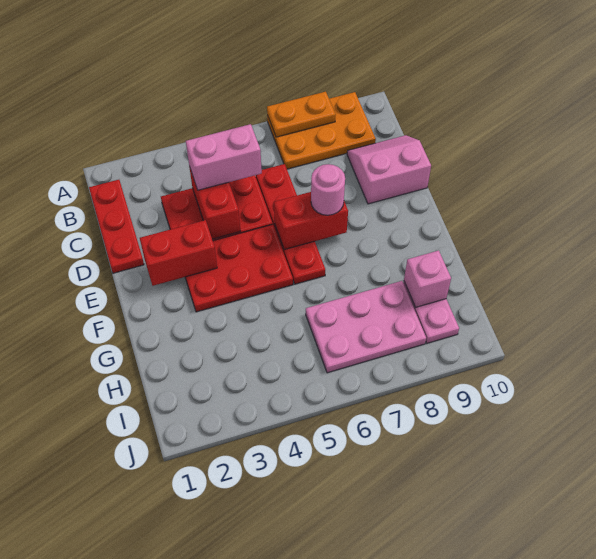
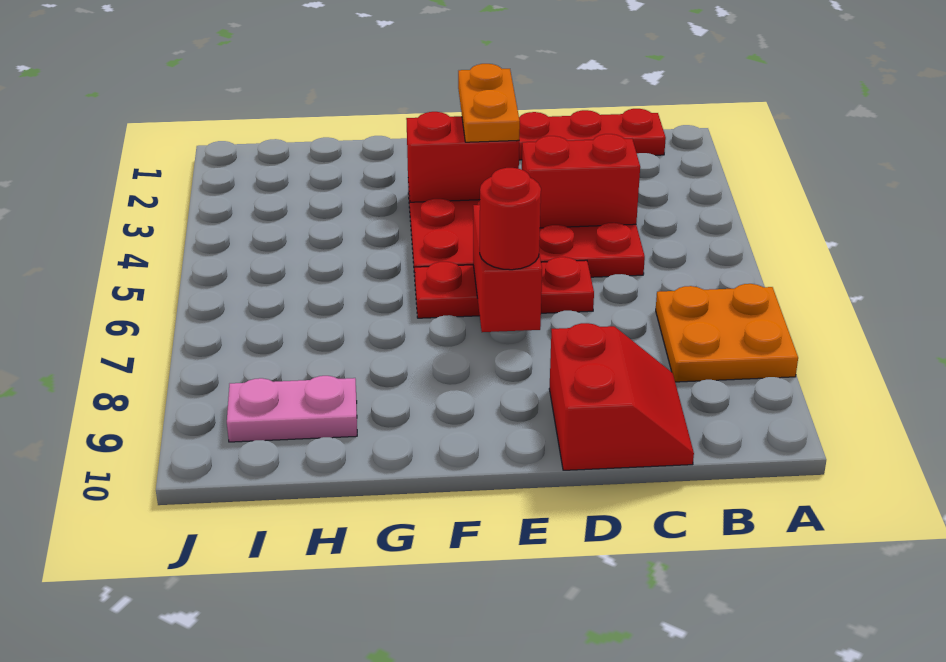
orange 2x3 plate [267,92,376,169] -> orange 2x2 plate [656,284,798,382]
orange 1x2 plate [267,92,336,137] -> orange 1x2 plate moved to [458,64,520,142]
pink 1x2 brick [186,124,262,190] -> none
red 1x4 plate [256,164,325,284] -> red 1x3 plate [415,257,594,318]
pink 2x2 slope [347,135,431,204] -> red 2x2 slope [549,323,694,470]
red 1x2 brick [140,220,217,286] -> red 1x2 brick turned to [406,112,519,202]
pink 1x1 round brick [311,164,345,215] -> red 1x1 round brick [480,168,541,270]
pink 2x3 plate [306,281,426,373] -> none
pink 1x1 brick [404,250,451,307] -> none

